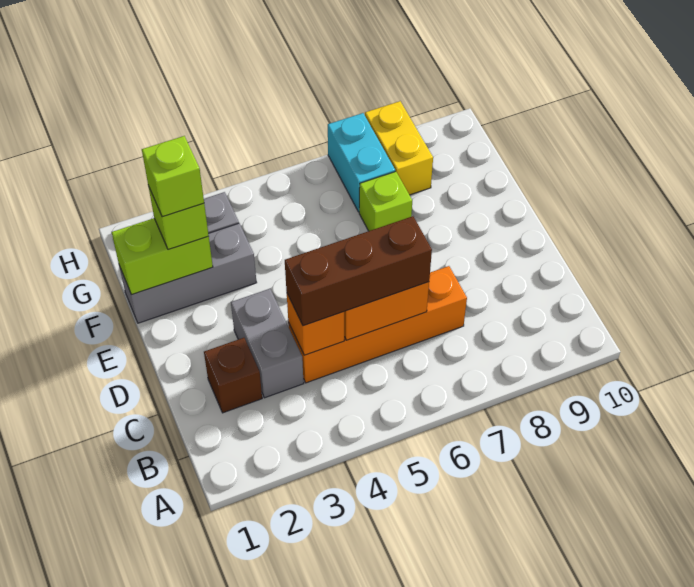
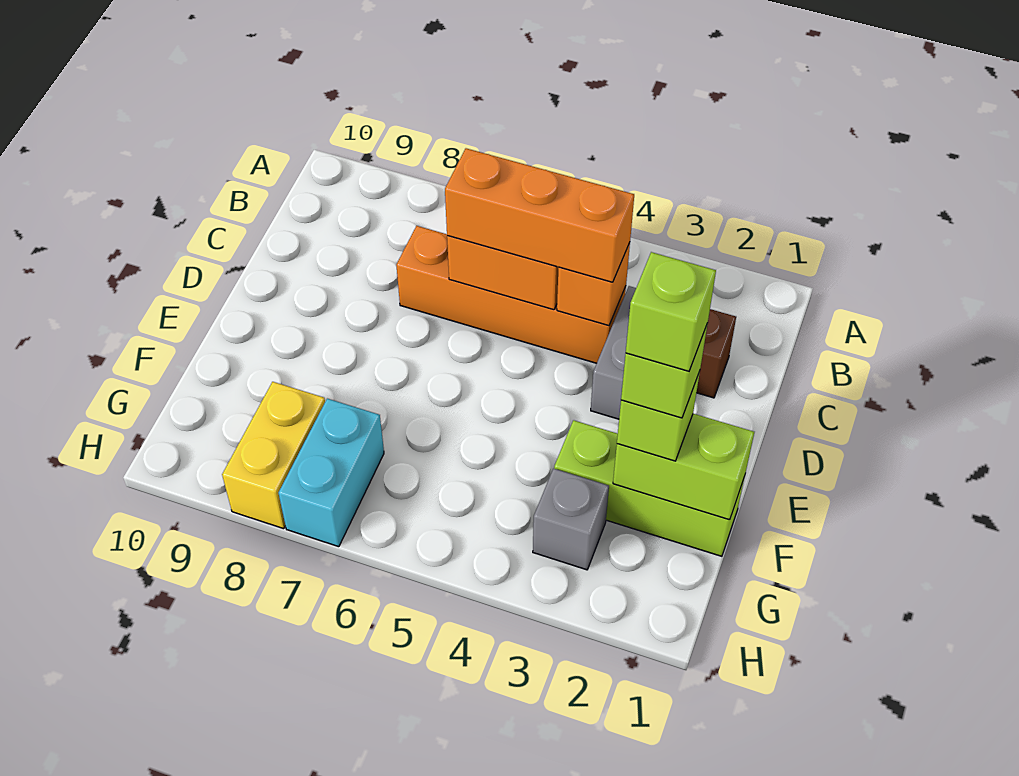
brown 1x3 brick [285,216,432,326] -> orange 1x3 brick [445,148,634,282]
grey 1x3 brick [119,223,257,323] -> lime 1x3 brick [554,420,745,556]
lime 1x1 brick [359,171,412,231] -> lime 1x1 brick moved to [626,252,716,371]

